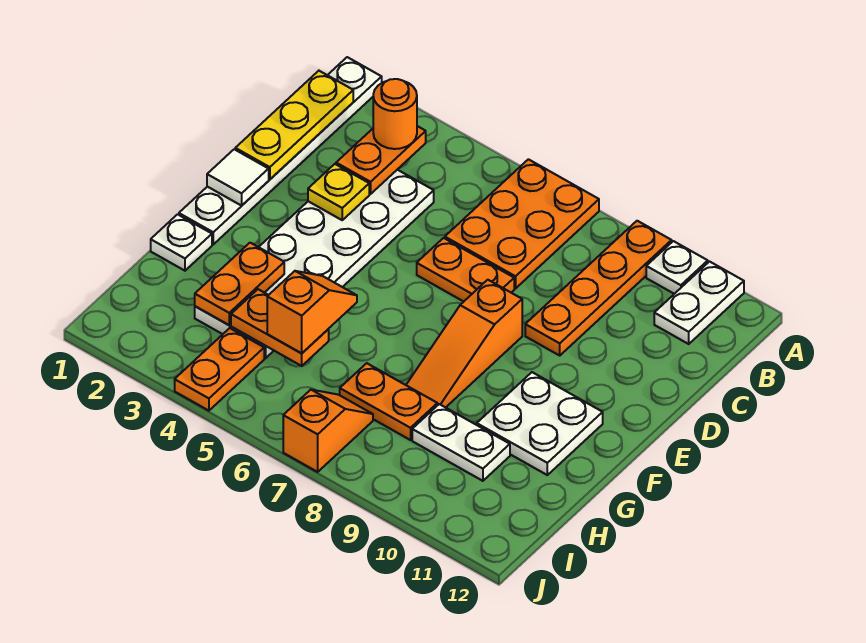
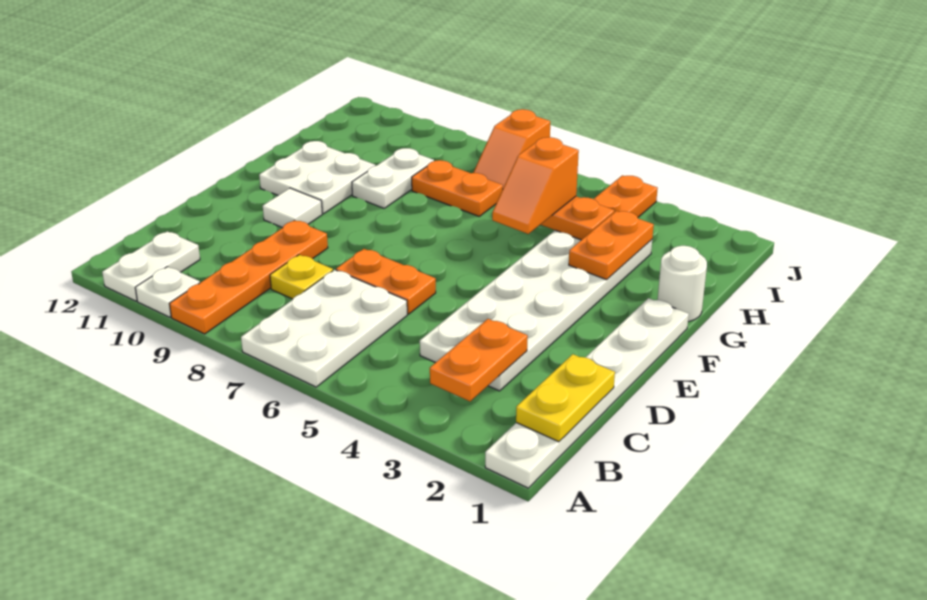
orange 2x3 plate [445,159,599,289] -> white 2x3 plate [241,270,407,387]
yellow 1x3 plate [235,71,353,179] -> yellow 1x2 plate [516,354,615,442]
orange 1x1 round brick [373,79,417,149] -> none
yellow 1x1 plate [308,164,369,220] -> yellow 1x1 plate moved to [270,255,333,299]
white 1x1 tile [207,149,269,206] -> white 1x1 tile moved to [263,188,322,228]
orange 1x3 slope [406,280,522,408] -> none
white 1x1 plate [151,214,212,271] -> white 1x1 round brick [658,246,707,322]
white 1x2 plate [412,404,510,481] -> white 1x2 plate turned to [352,148,434,208]

